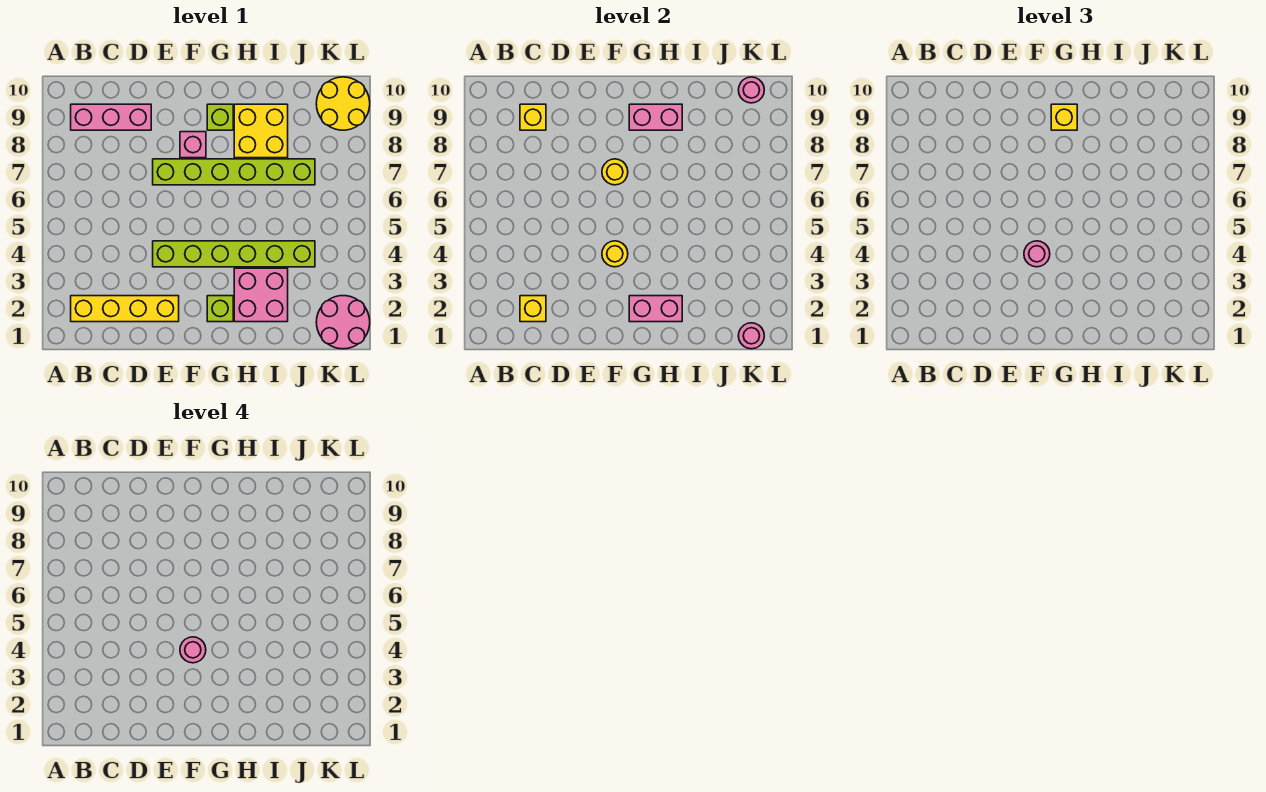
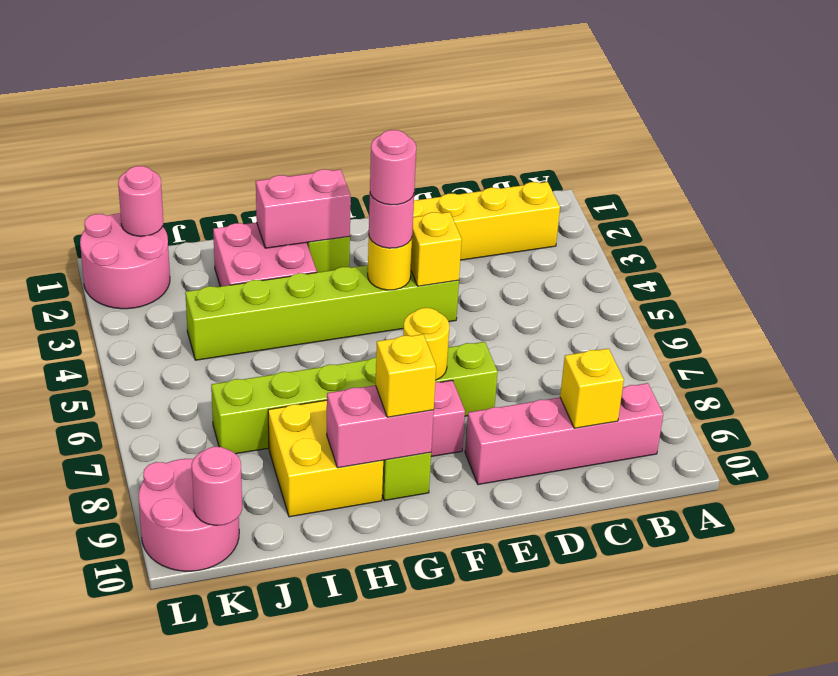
pink 1x3 brick [71,104,151,130] -> pink 1x4 brick [465,383,663,485]
yellow 1x1 brick [520,296,546,322] -> yellow 1x1 brick moved to [411,212,462,286]
yellow 2x2 round brick [316,77,370,130] -> pink 2x2 round brick [139,459,239,571]

